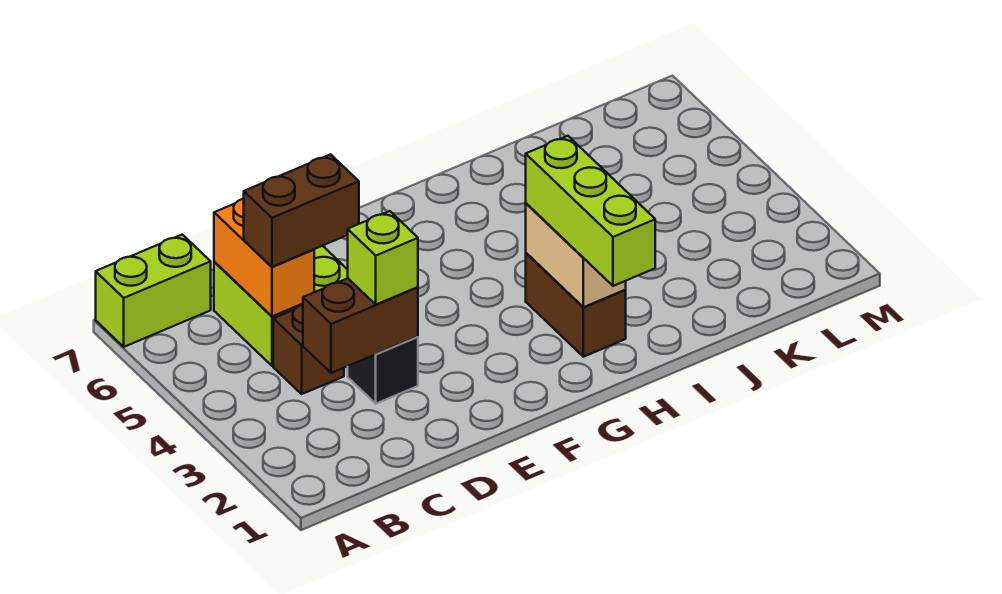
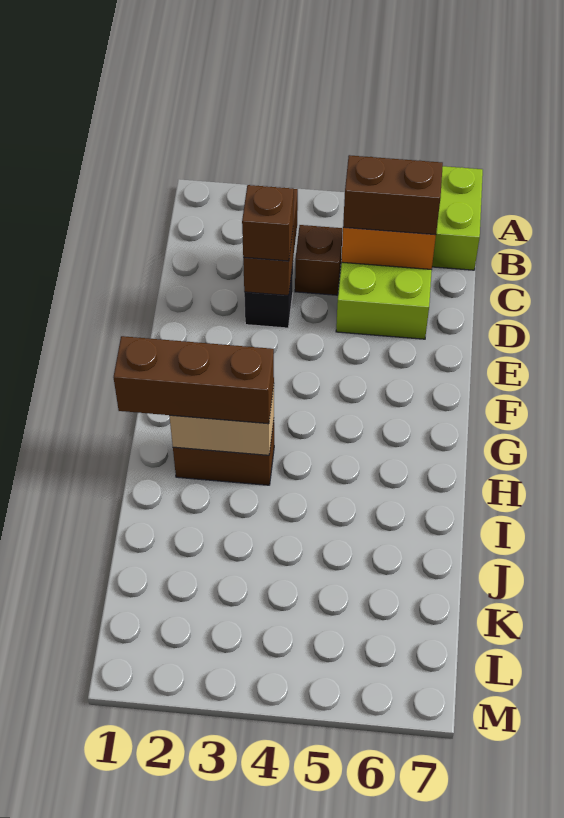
brown 1x2 brick [244,154,359,267] -> brown 1x2 brick turned to [343,155,443,235]
lime 1x1 brick [348,211,418,304] -> brown 1x1 brick [242,185,294,261]
lime 1x3 brick [526,136,655,286] -> brown 1x3 brick [113,336,274,424]

